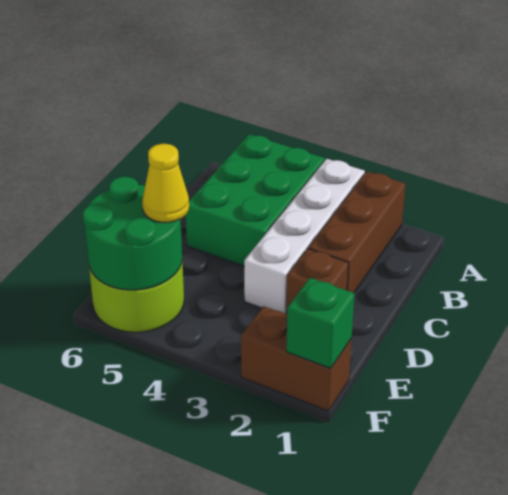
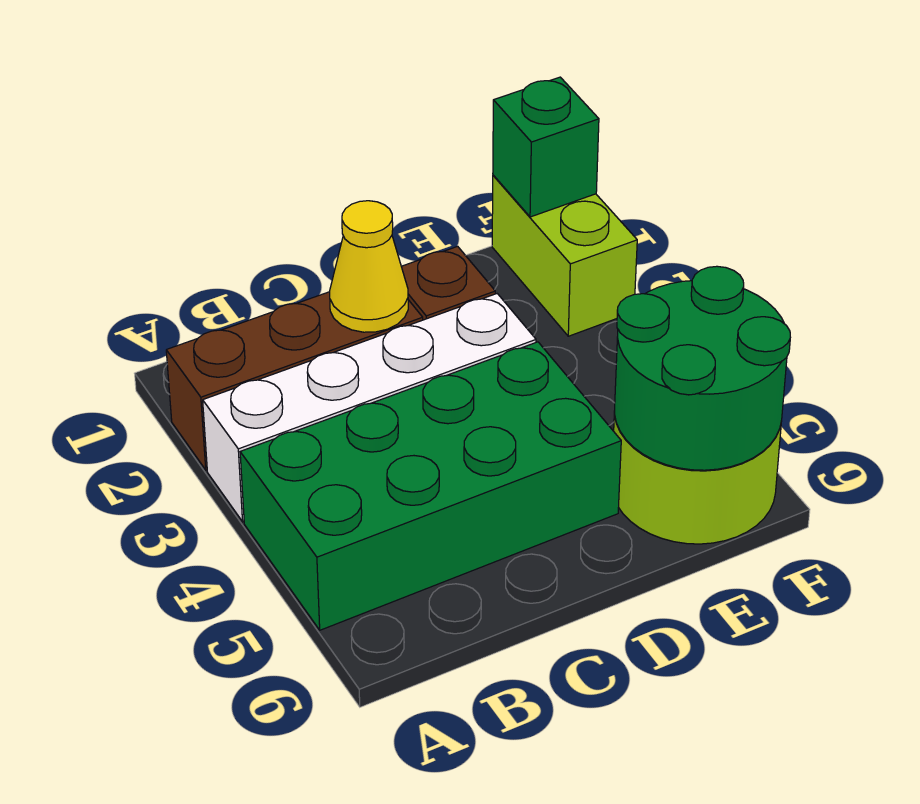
green 2x3 brick [186,134,325,266] -> green 2x4 brick [240,342,621,630]
yellow 1x1 cone [142,144,189,222] -> yellow 1x1 cone moved to [330,201,408,332]
brown 1x2 brick [241,306,352,411] -> lime 1x2 brick [492,175,637,336]

